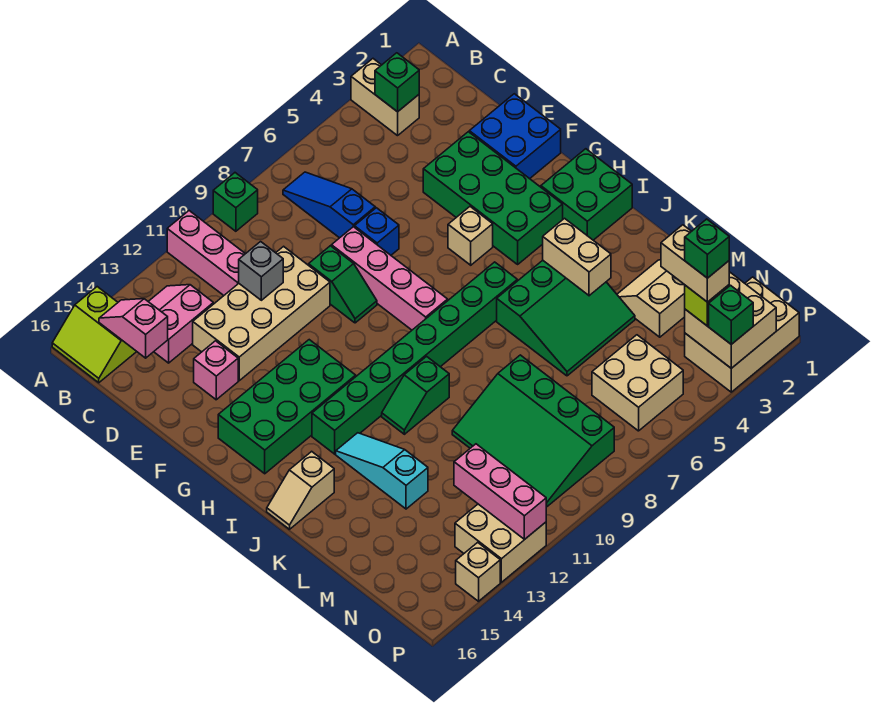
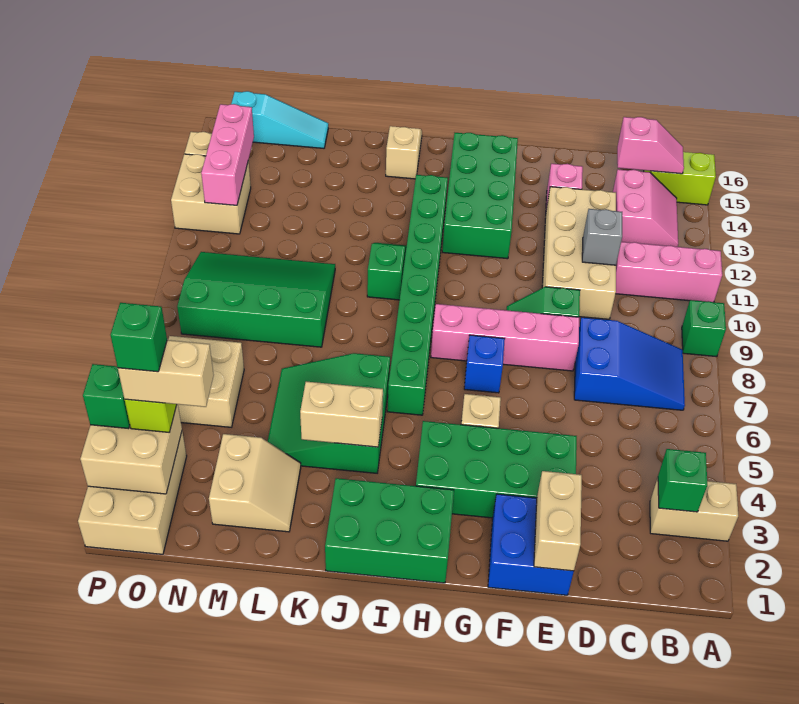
blue 1x3 slope [283,172,375,238] -> blue 2x3 slope [574,317,685,410]
none -> tan 1x2 brick [534,471,582,571]
blue 1x1 brick [354,208,399,255] -> blue 1x1 brick moved to [464,335,505,393]
green 2x2 brick [541,149,632,240] -> green 2x3 brick [325,478,454,583]
cyan 1x3 slope [336,433,428,509] -> cyan 1x3 slope moved to [231,91,328,148]
pink 1x3 brick [454,444,546,540] -> pink 1x3 brick turned to [201,104,254,205]

